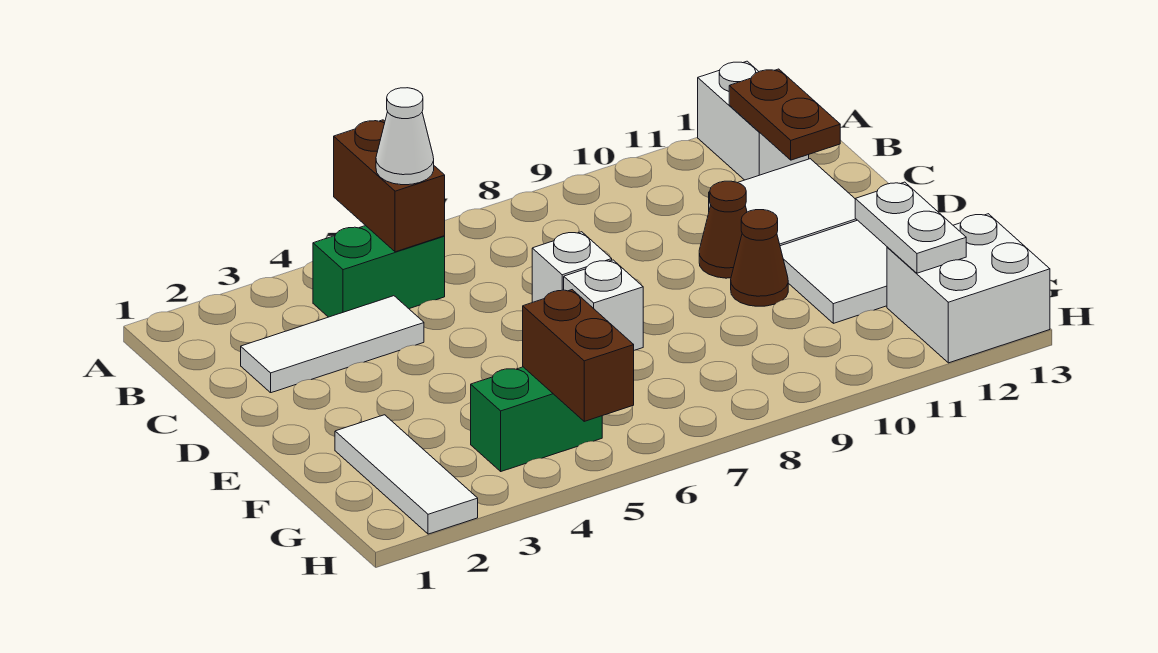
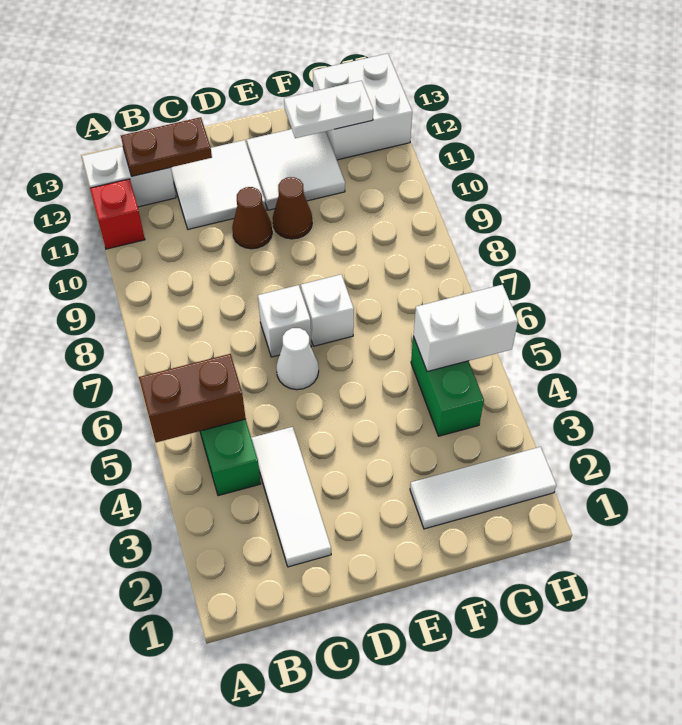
none -> red 1x1 brick [90,179,145,249]
white 1x1 cone [376,88,434,185] -> white 1x1 cone moved to [276,328,319,390]
brown 1x2 brick [523,290,634,421] -> white 1x2 brick [413,285,518,372]

